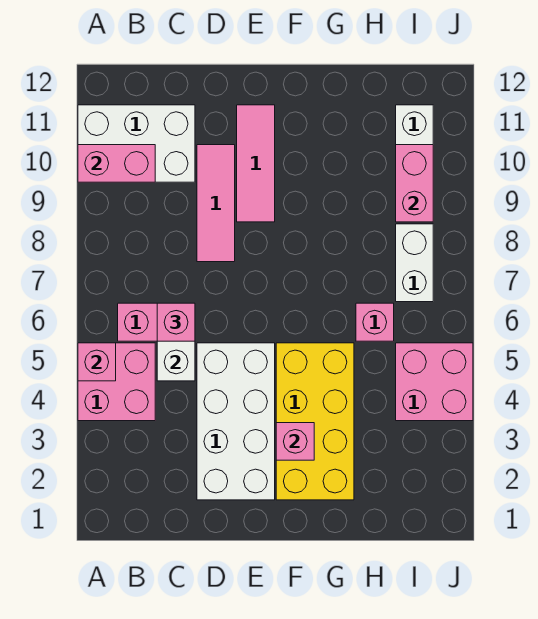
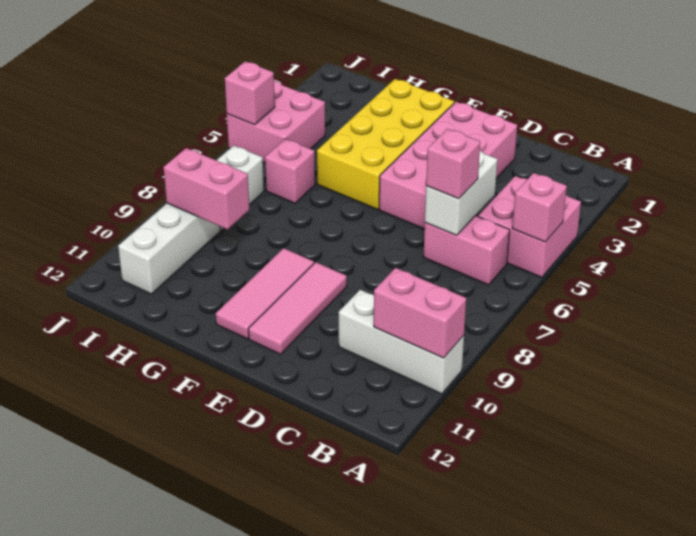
white 2x3 brick [78,105,195,182] -> white 1x3 brick [339,290,464,394]
white 2x4 brick [197,343,275,500] -> pink 2x4 brick [379,102,517,229]
pink 1x3 tile [197,145,235,262] -> pink 1x3 tile moved to [216,248,314,339]
pink 1x1 brick [276,423,314,460] -> pink 1x1 brick moved to [225,61,275,125]
pink 1x2 brick [396,145,433,222] -> pink 1x2 brick turned to [164,148,249,229]

